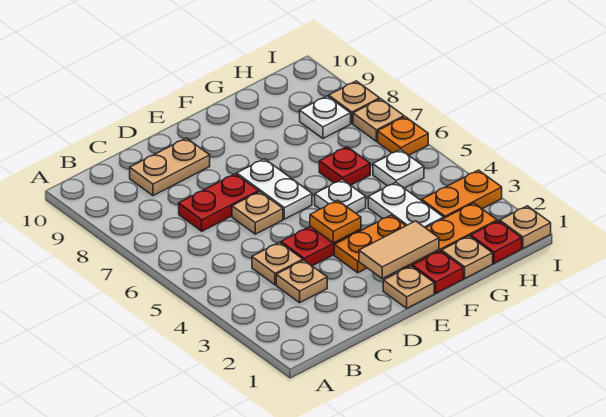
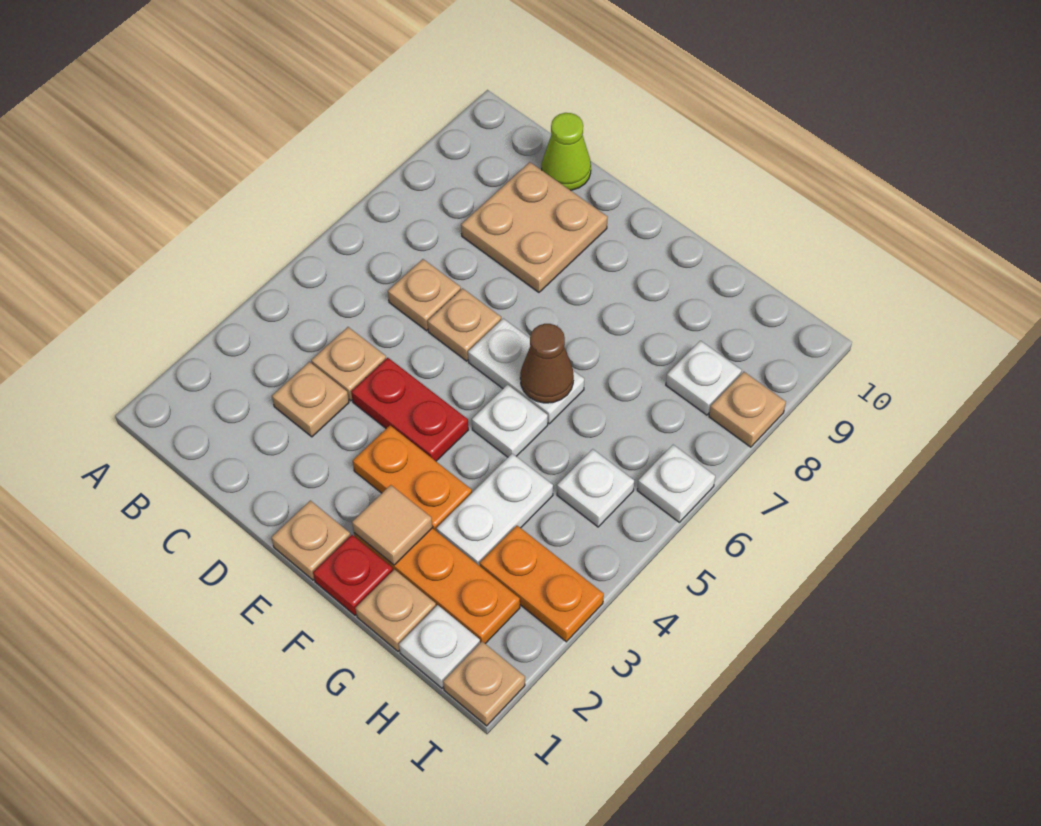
red 1x2 plate [179,174,259,231] -> none
tan 1x2 plate [130,138,210,196] -> tan 2x2 plate [461,162,608,292]
none -> lime 1x1 cone [542,113,591,190]
tan 1x2 tile [359,221,439,278] -> tan 1x1 tile [352,485,432,565]
orange 1x1 plate [310,200,361,243] -> none
white 1x2 plate [237,159,312,219] -> white 1x2 plate turned to [468,319,584,424]
none -> brown 1x1 cone [520,324,574,403]
red 1x1 plate [319,147,370,185] -> none
red 1x1 plate [471,221,522,263] -> white 1x1 plate [399,605,480,688]
orange 1x1 plate [378,117,428,155] -> white 1x1 plate [637,445,715,522]
tan 1x1 plate [353,99,404,141] -> tan 1x1 plate moved to [388,259,461,331]

